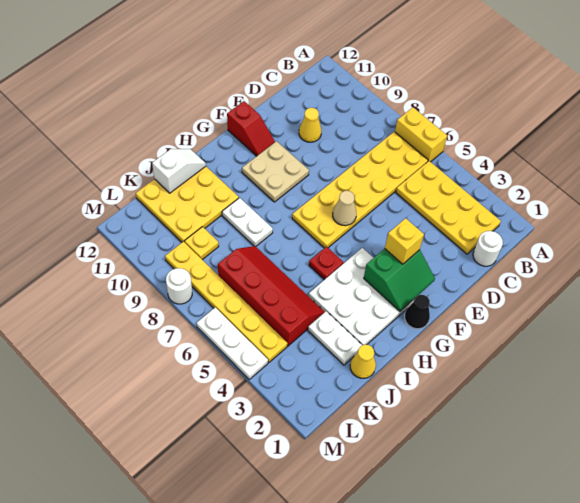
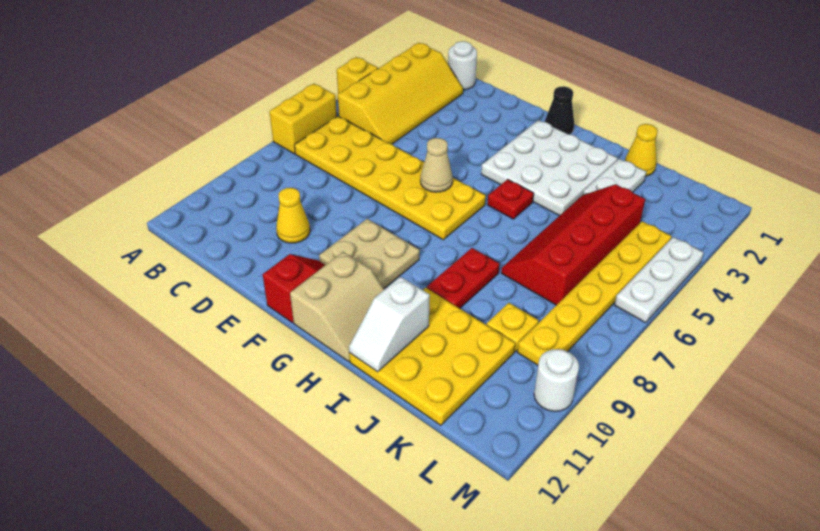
yellow 2x4 plate [396,161,501,254] -> yellow 2x4 slope [338,43,463,144]
green 2x2 slope [364,249,435,311] -> none
yellow 1x1 brick [385,218,424,264] -> yellow 1x1 brick moved to [337,57,378,94]
none -> tan 2x2 slope [290,252,384,361]
white 1x2 plate [222,198,273,246] -> red 1x2 plate [427,248,500,308]
white 1x2 slope [152,149,206,193] -> white 1x2 slope turned to [349,277,430,372]
white 1x1 round brick [166,268,192,304] -> white 1x1 round brick moved to [534,349,579,411]

